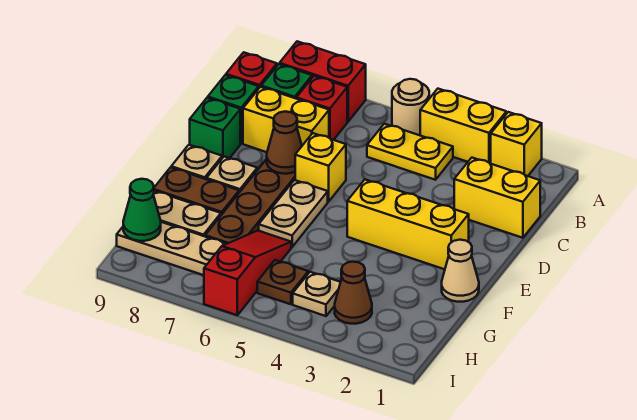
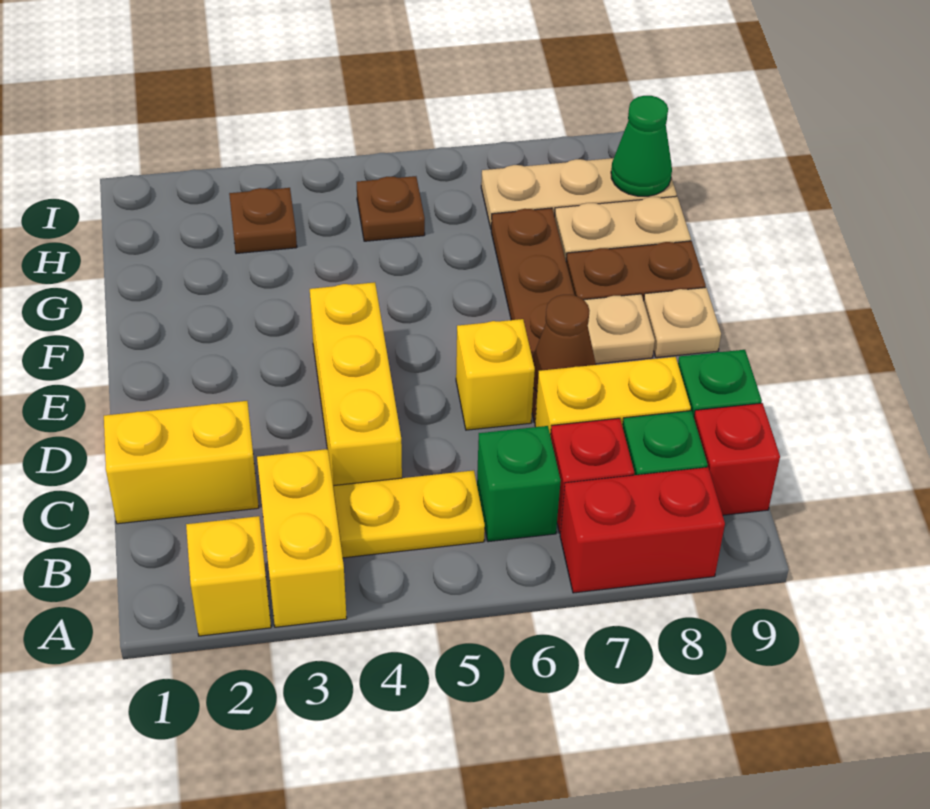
yellow 1x2 brick [420,89,506,164] -> yellow 1x2 brick turned to [257,449,347,627]
tan 1x1 round brick [392,79,429,135] -> none
green 1x1 brick [190,98,240,158] -> green 1x1 brick moved to [477,426,561,542]
yellow 1x3 brick [347,180,469,269] -> yellow 1x3 brick turned to [310,282,402,490]
tan 1x2 plate [259,180,328,247] -> none
tan 1x1 cone [442,240,479,302] -> none
red 1x3 slope [204,231,291,315] -> none
brown 1x1 cone [335,262,372,324] -> brown 1x1 plate [229,188,297,254]
tan 1x1 plate [293,272,341,316] -> none

